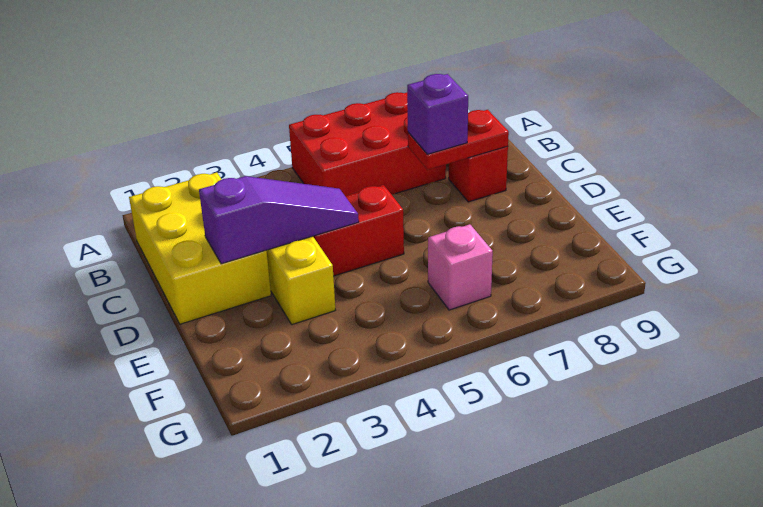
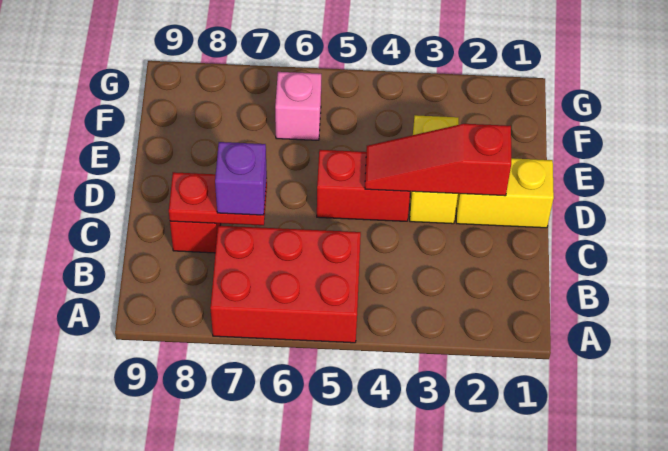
yellow 2x3 brick [129,173,271,324] -> yellow 1x2 brick [456,158,554,228]
purple 1x3 slope [199,176,359,264] -> red 1x3 slope [365,124,511,196]

